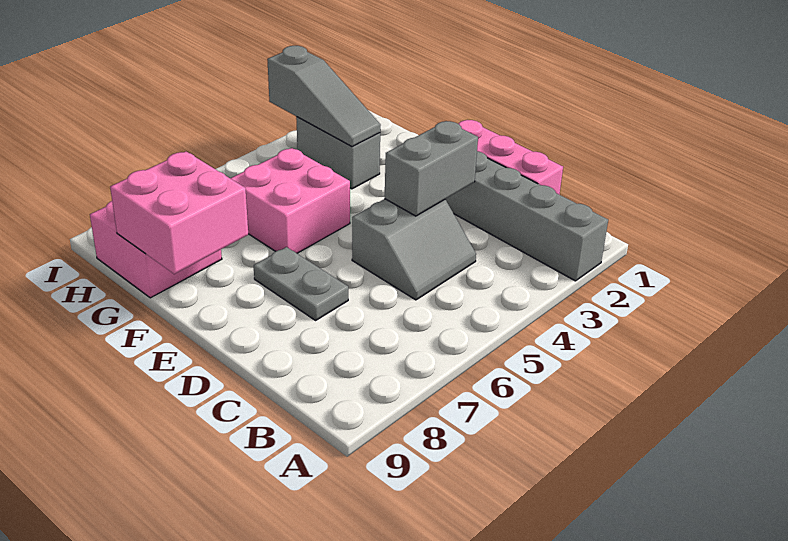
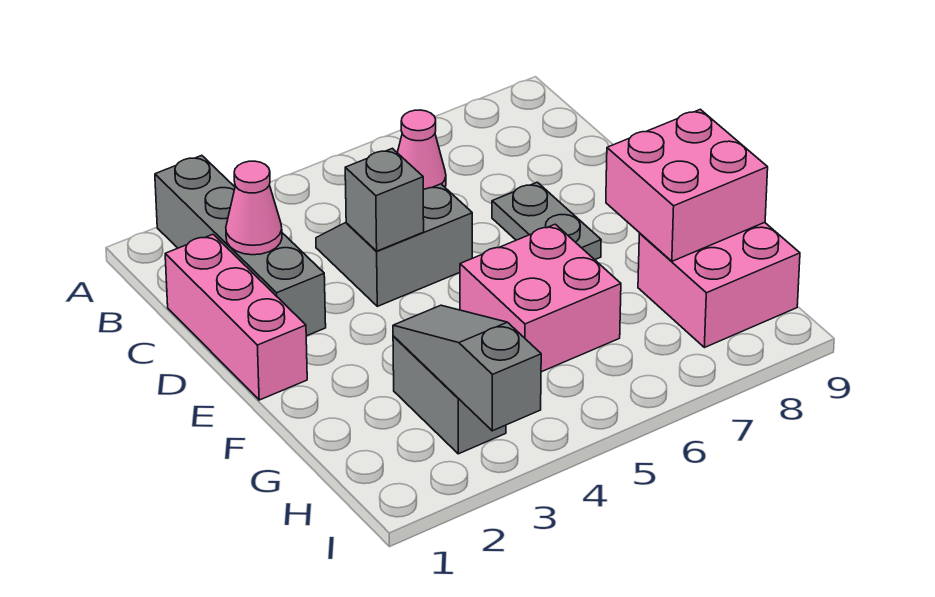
none -> pink 1x1 cone [397,110,446,190]
none -> pink 1x1 cone [226,161,282,255]
grey 1x2 brick [385,121,478,216] -> grey 1x1 brick [345,148,424,251]

